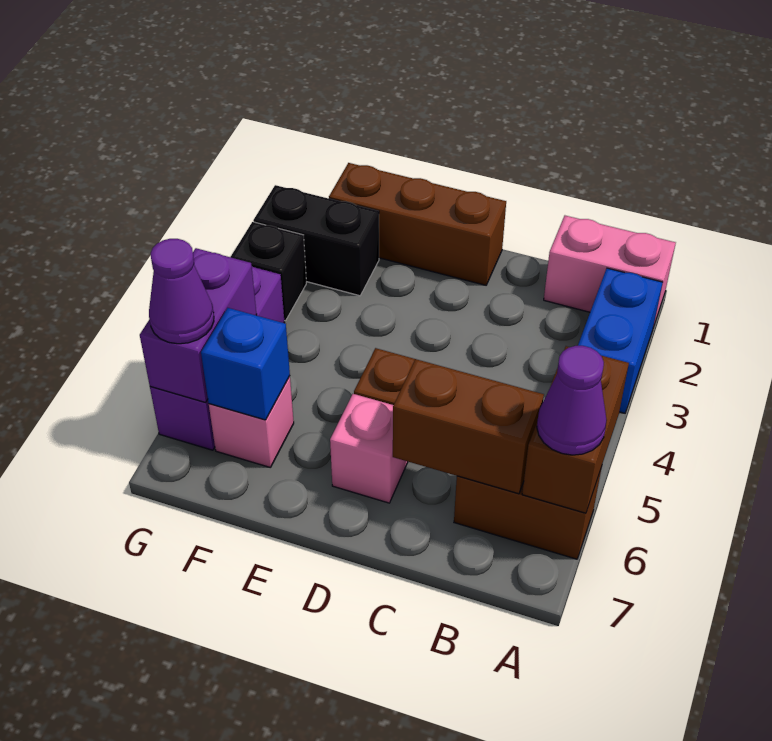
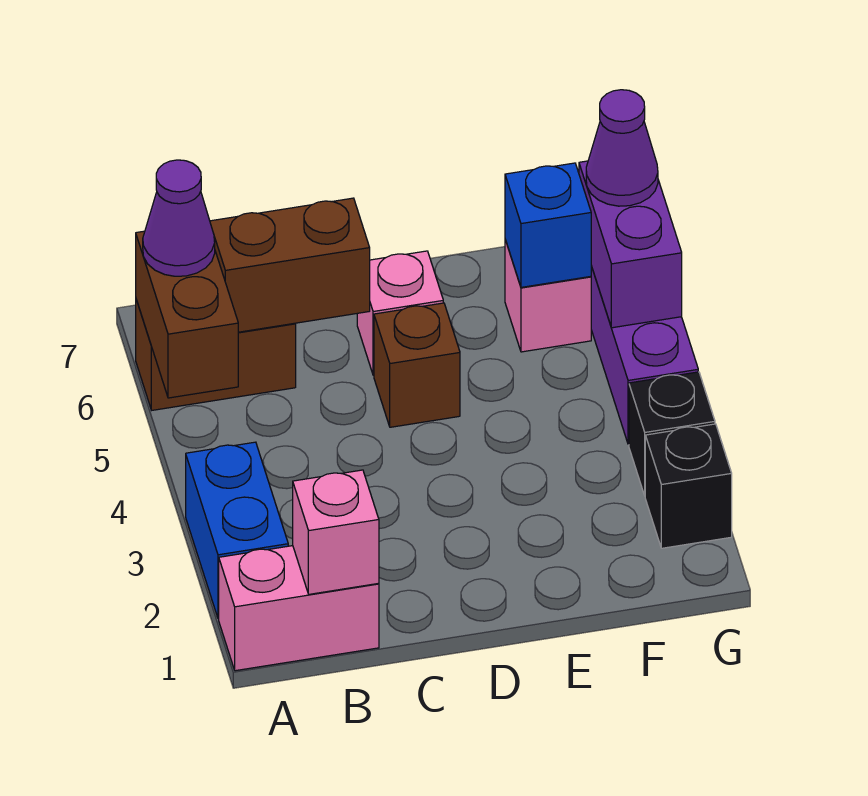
none -> pink 1x1 brick [293,470,379,594]
brown 1x3 brick [329,163,506,285] -> none
black 1x2 brick [253,185,379,296] -> black 1x1 brick [645,424,732,548]

